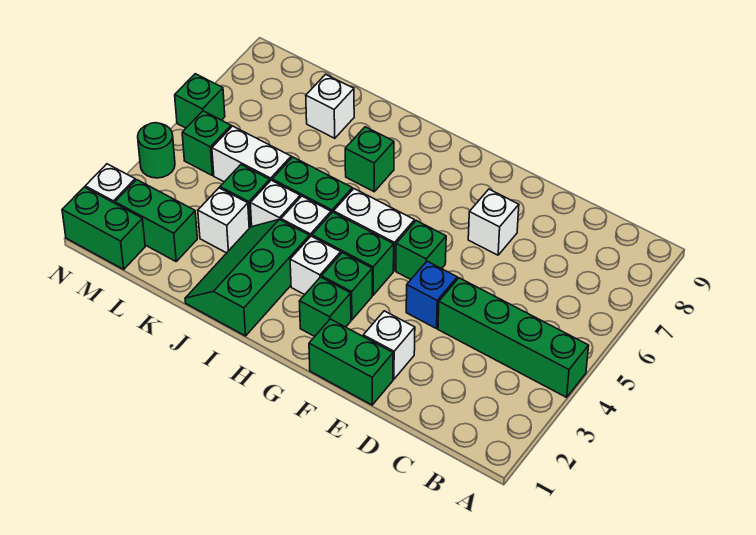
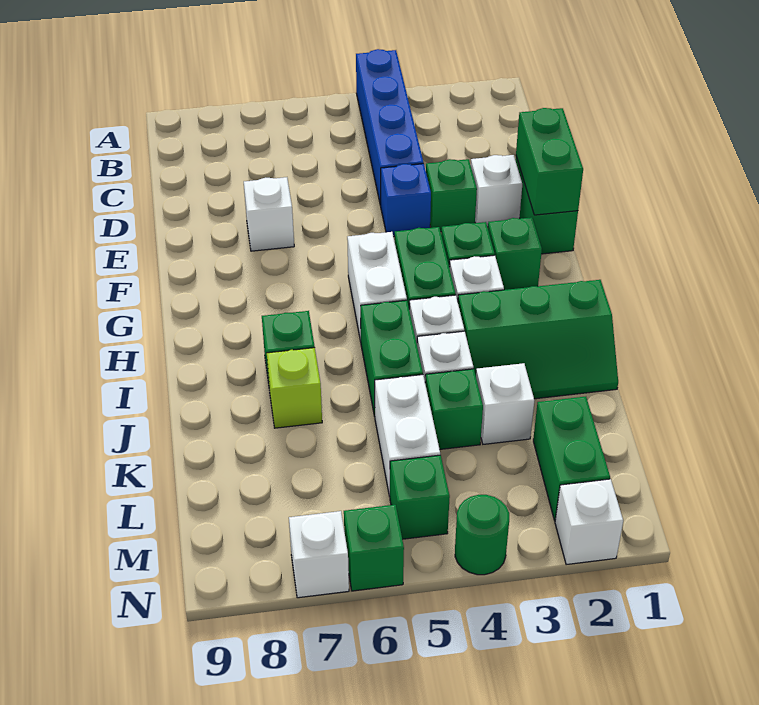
green 1x4 brick [438,278,589,397] -> blue 1x4 brick [356,49,424,206]
green 1x1 brick [396,221,446,279] -> green 1x1 brick moved to [426,159,477,232]
none -> lime 1x1 brick [267,348,322,428]
white 1x1 brick [306,74,354,138] -> white 1x1 brick moved to [289,511,349,598]
green 1x2 brick [62,187,145,269] -> green 1x2 brick moved to [516,108,583,215]

